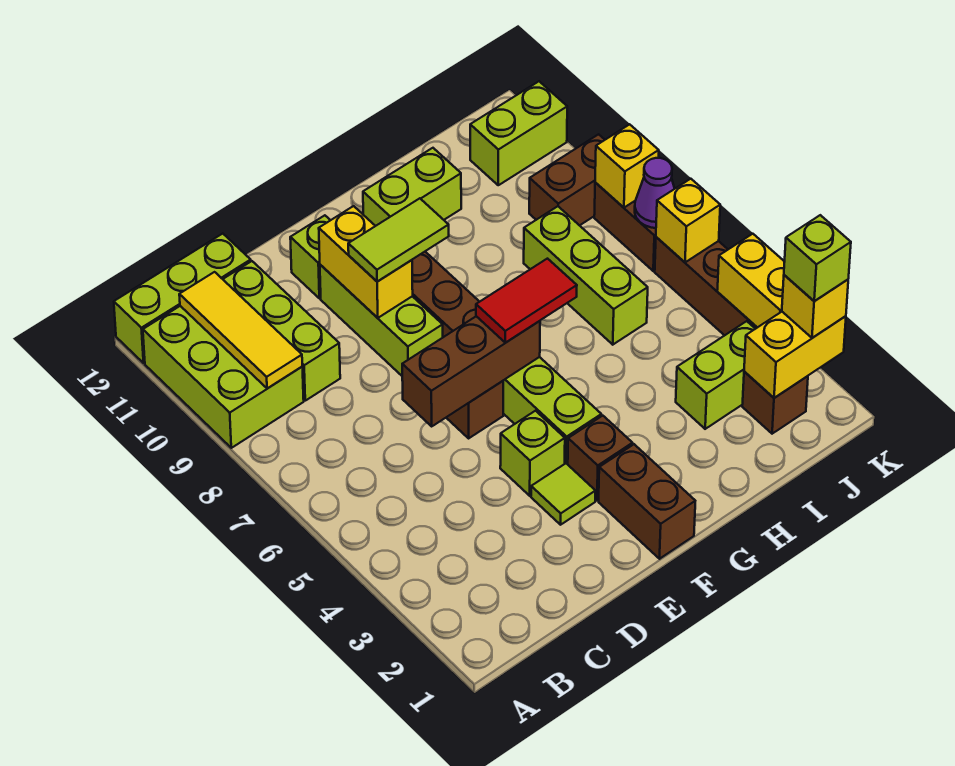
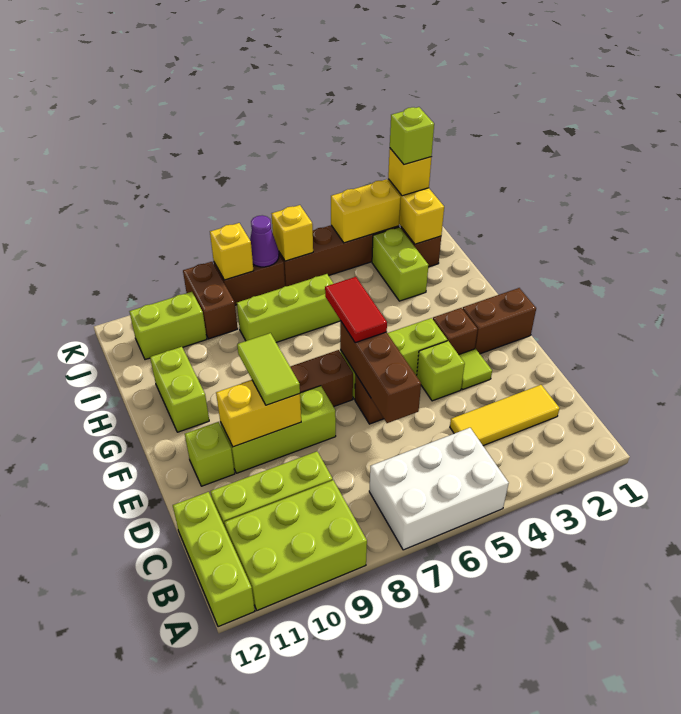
none -> white 2x3 brick [369,428,509,550]
yellow 1x3 tile [179,272,302,389] -> yellow 1x3 tile moved to [450,385,560,446]
lime 1x2 brick [470,81,567,185] -> lime 1x2 brick turned to [129,292,207,360]

